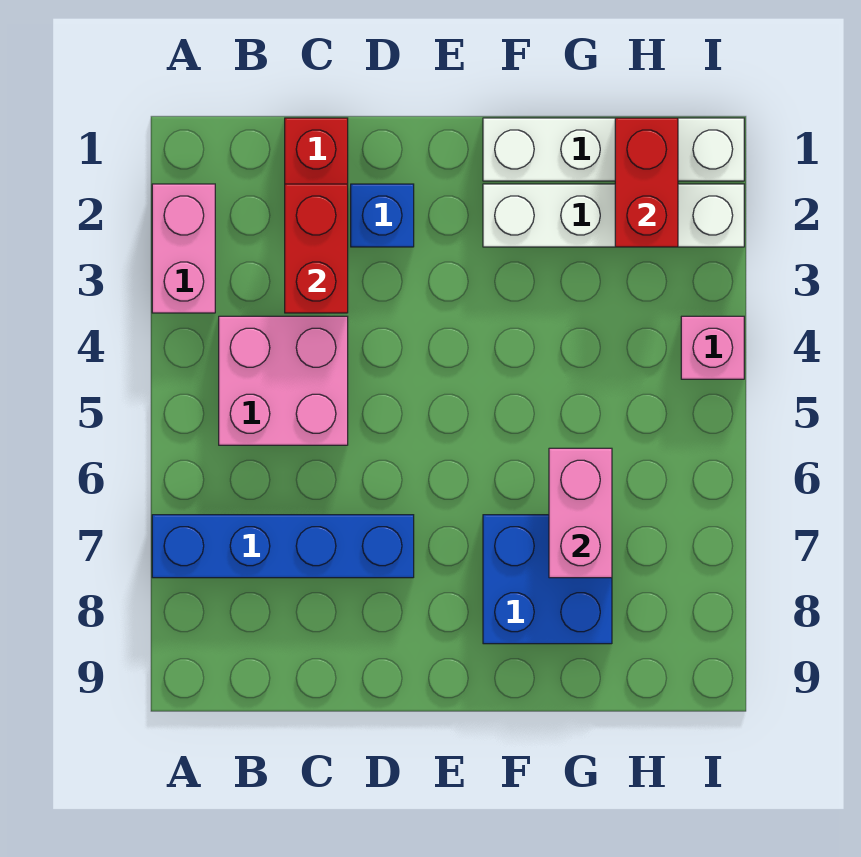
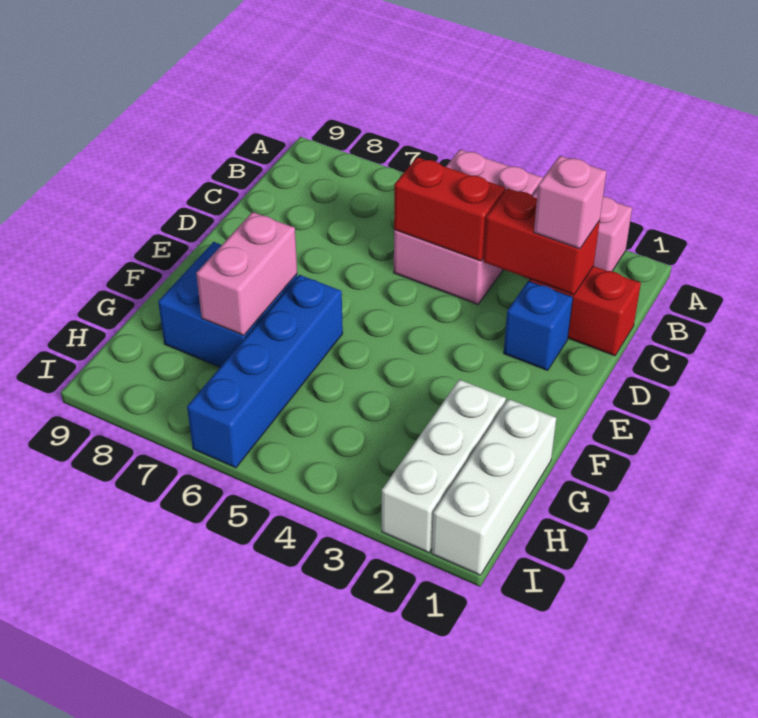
blue 1x4 brick [152,515,414,578] -> blue 1x4 brick moved to [187,275,343,468]
pink 2x2 brick [219,316,348,445] -> pink 2x3 brick [394,150,543,304]
white 1x4 brick [483,118,744,181] -> white 1x3 brick [432,399,556,575]
white 1x4 brick [483,184,744,247] -> white 1x3 brick [382,380,506,553]
pink 1x2 brick [549,448,612,578] -> pink 1x2 brick turned to [196,212,297,336]
red 1x2 brick [615,118,678,247] -> red 1x2 brick moved to [394,157,505,261]
pink 1x1 brick [681,316,744,379] -> pink 1x1 brick moved to [534,156,607,249]

